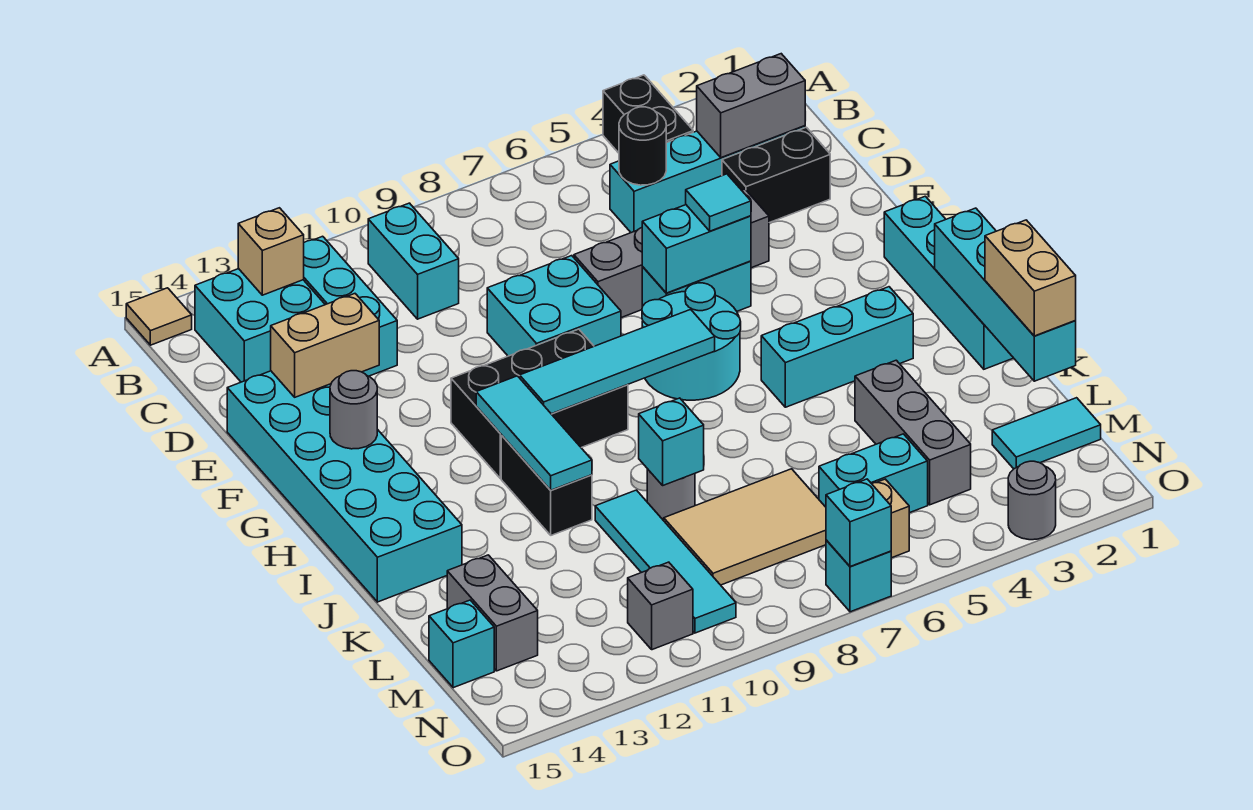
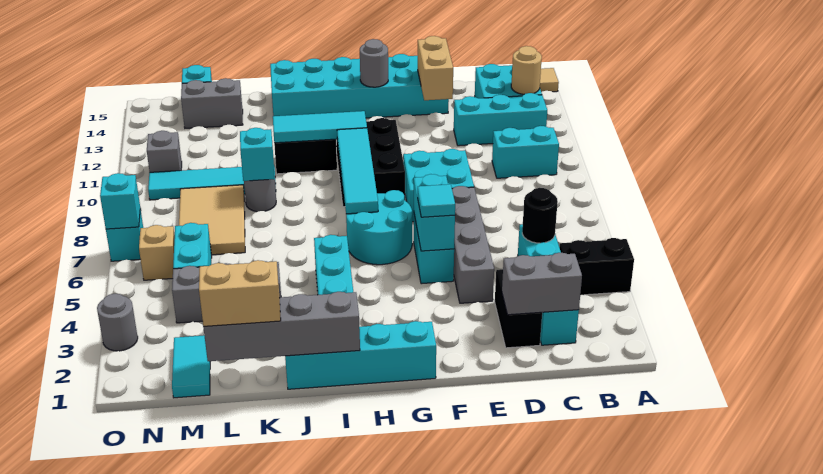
tan 1x1 brick [238,208,304,295] -> tan 1x1 round brick [511,46,542,94]
grey 1x2 brick [697,54,805,158] -> grey 1x2 brick turned to [502,253,582,315]
cyan 1x4 brick [935,208,1076,381] -> grey 1x4 brick [203,292,360,361]

